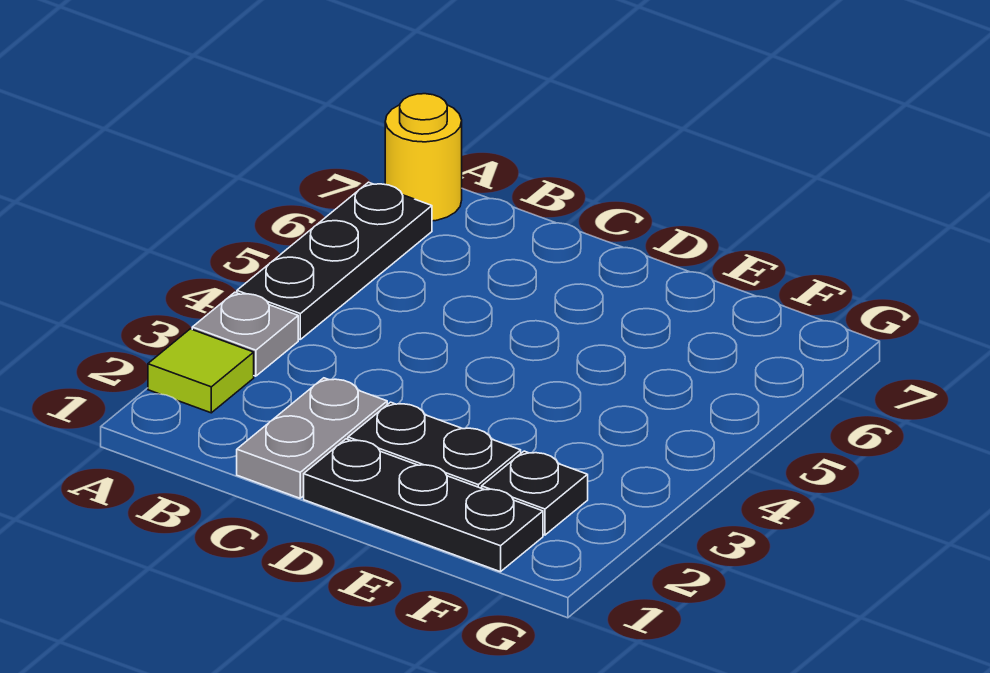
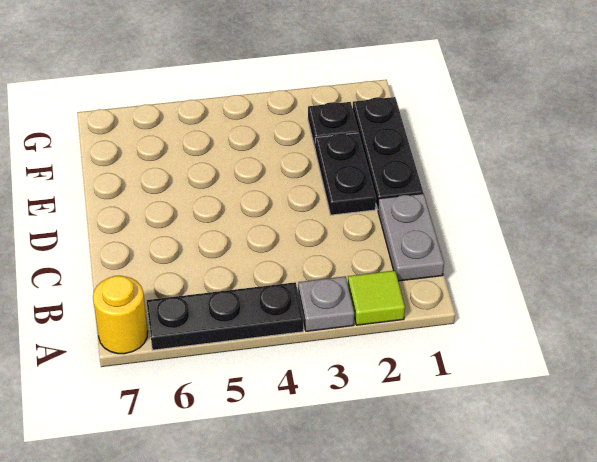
grey 1x2 plate [237,378,387,498] -> grey 1x2 plate turned to [378,194,444,281]

